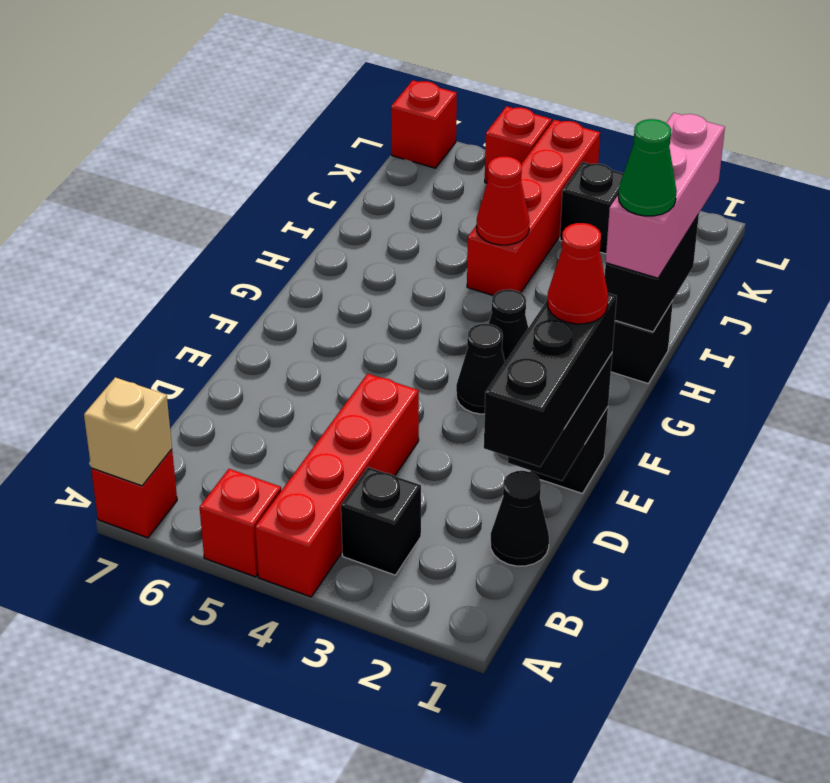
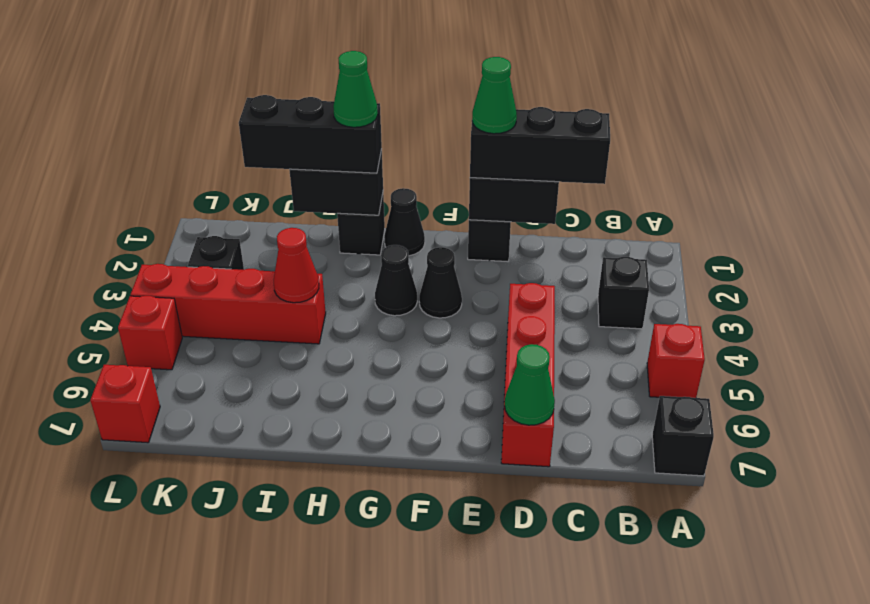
red 1x4 brick [255,374,419,597] -> red 1x4 brick turned to [501,283,555,467]
red 1x1 brick [91,449,177,538] -> black 1x1 brick [652,396,714,476]
tan 1x1 brick [84,377,172,486] -> none
black 1x1 cone [490,471,549,566] -> black 1x1 cone moved to [384,188,425,256]
none -> green 1x1 cone [505,344,555,425]
red 1x1 cone [547,223,608,324] -> green 1x1 cone [472,57,517,134]
pink 1x3 brick [606,113,725,278] -> black 1x3 brick [239,95,382,173]

